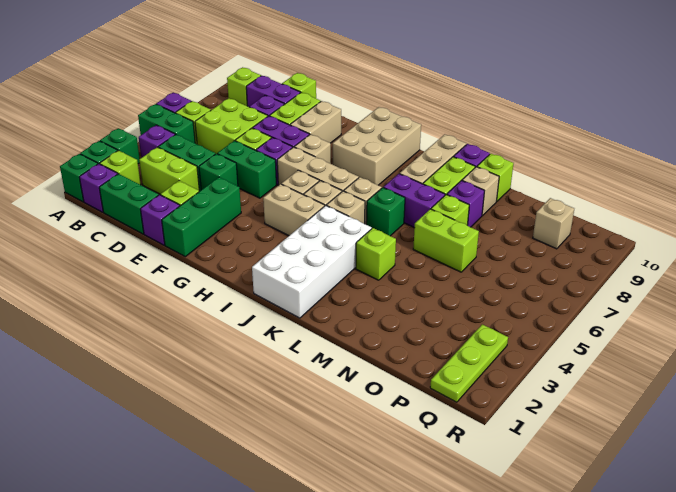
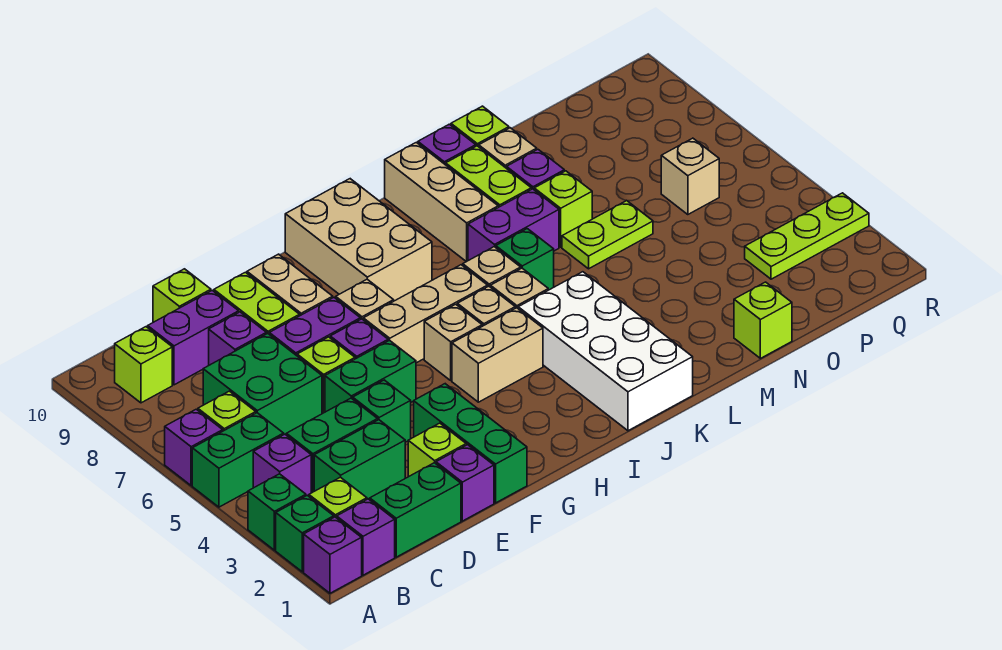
green 1x1 brick [60,154,98,202] -> purple 1x1 brick [304,517,362,593]
lime 1x2 brick [139,147,199,194] -> green 1x2 brick [314,420,405,499]
lime 2x2 brick [195,98,268,154] -> green 2x2 brick [203,334,322,434]
lime 1x1 brick [356,228,396,280] -> lime 1x1 brick moved to [734,282,792,358]
lime 1x2 brick [413,209,479,272] -> lime 1x2 plate [562,201,653,269]
tan 1x1 brick [533,198,574,249] -> tan 1x1 brick moved to [661,138,719,215]
lime 1x3 plate [430,324,508,402] -> lime 1x3 plate turned to [745,193,869,279]

